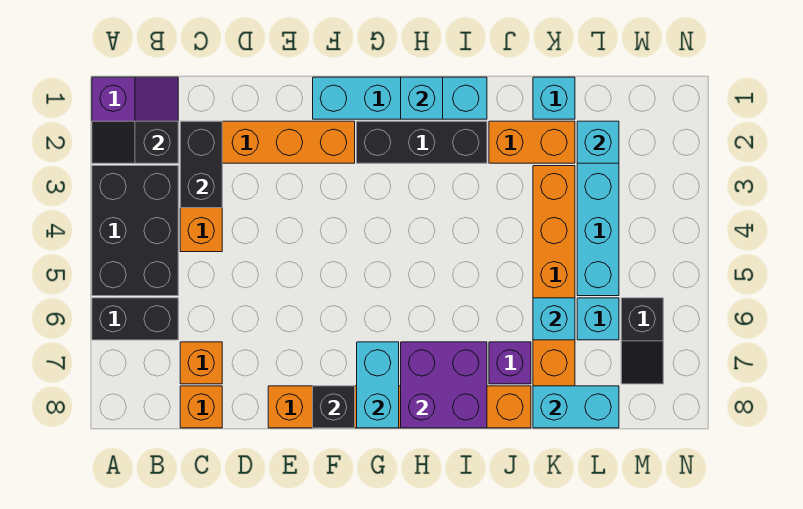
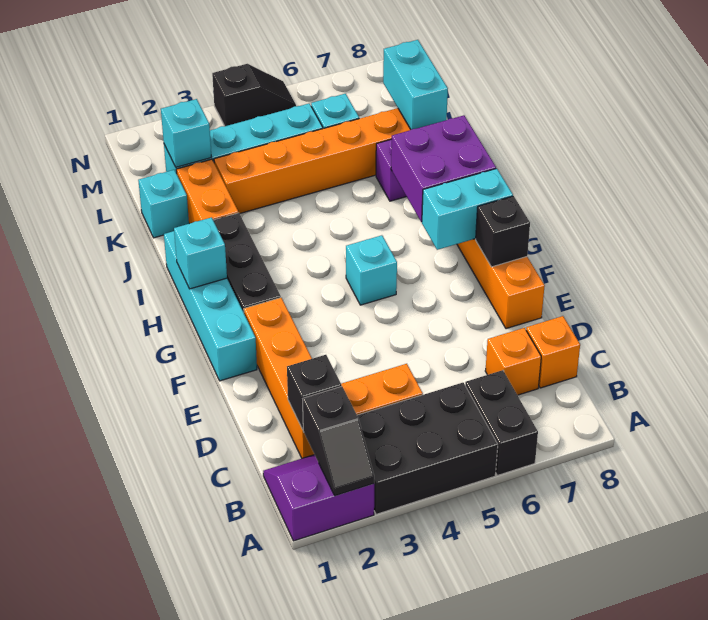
black 1x2 brick [180,121,222,208] -> black 1x1 brick [287,355,342,429]
cyan 1x1 brick [533,298,575,340] -> cyan 1x1 brick moved to [346,235,397,305]
black 1x2 slope [621,298,663,384] -> black 1x2 slope moved to [212,64,296,126]

